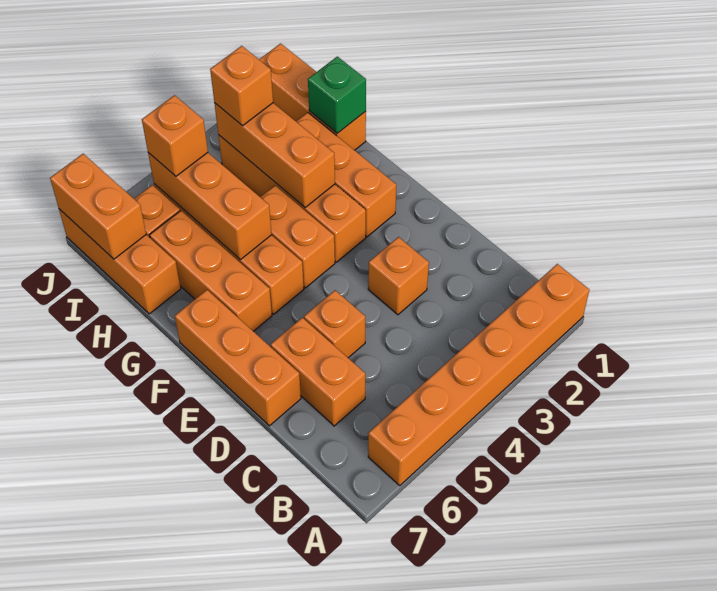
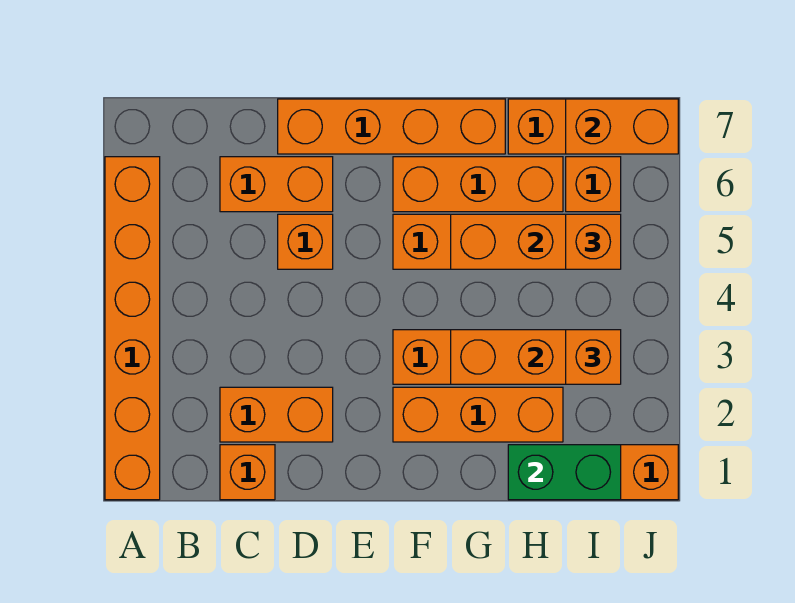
orange 1x1 brick [368,237,429,315] -> orange 1x1 brick moved to [220,445,275,500]
orange 1x3 brick [175,290,301,426] -> orange 1x4 brick [278,99,505,154]
orange 1x2 brick [261,186,335,288] -> orange 1x2 brick moved to [220,387,333,442]
green 1x1 brick [308,57,366,133] -> green 1x2 brick [508,445,621,500]

